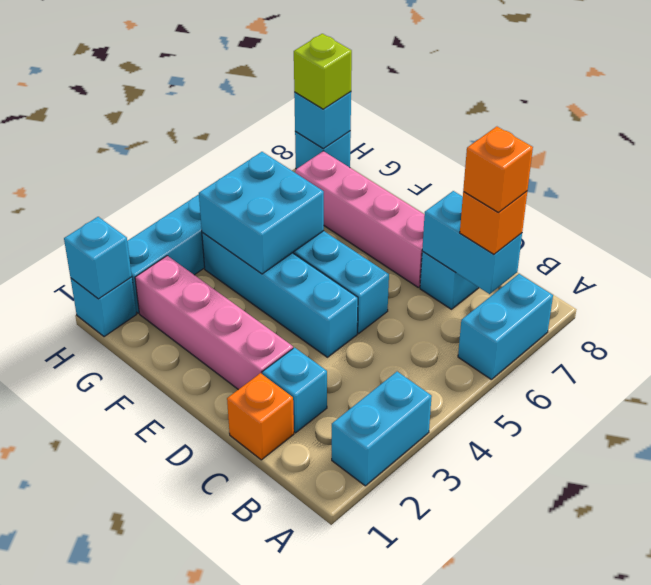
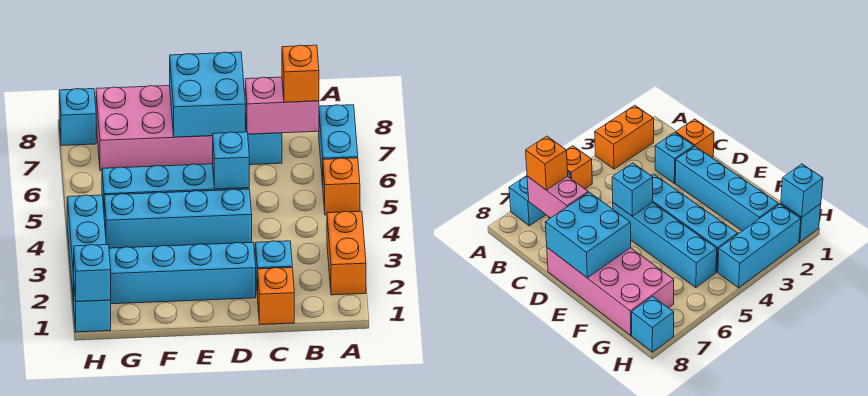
cyan 1x2 brick [332,372,432,486] -> orange 1x2 brick [327,211,366,295]
cyan 1x2 brick [422,191,522,294] -> pink 1x2 brick [245,77,319,134]
orange 1x1 brick [463,127,533,212] -> orange 1x1 brick moved to [323,158,360,215]
pink 1x4 brick [135,256,293,390] -> cyan 1x4 brick [109,242,256,304]
pink 1x4 brick [295,151,425,287] -> pink 2x4 brick [96,86,213,171]
cyan 2x2 brick [199,152,324,274] -> cyan 2x2 brick moved to [170,52,245,137]
cyan 1x1 brick [294,92,351,149] -> cyan 1x1 brick moved to [213,132,249,189]
lime 1x1 brick [294,34,352,109] -> none

